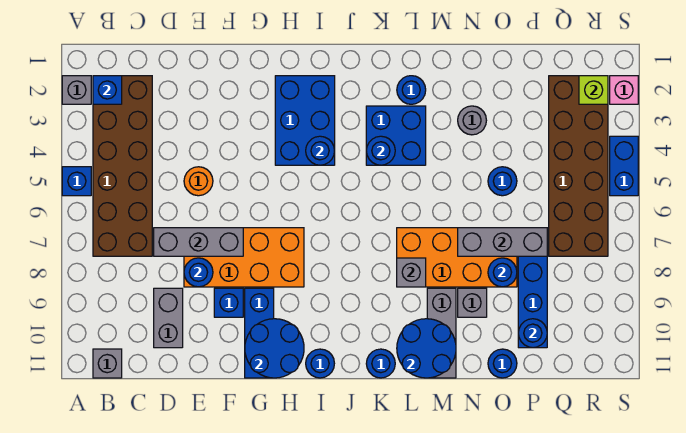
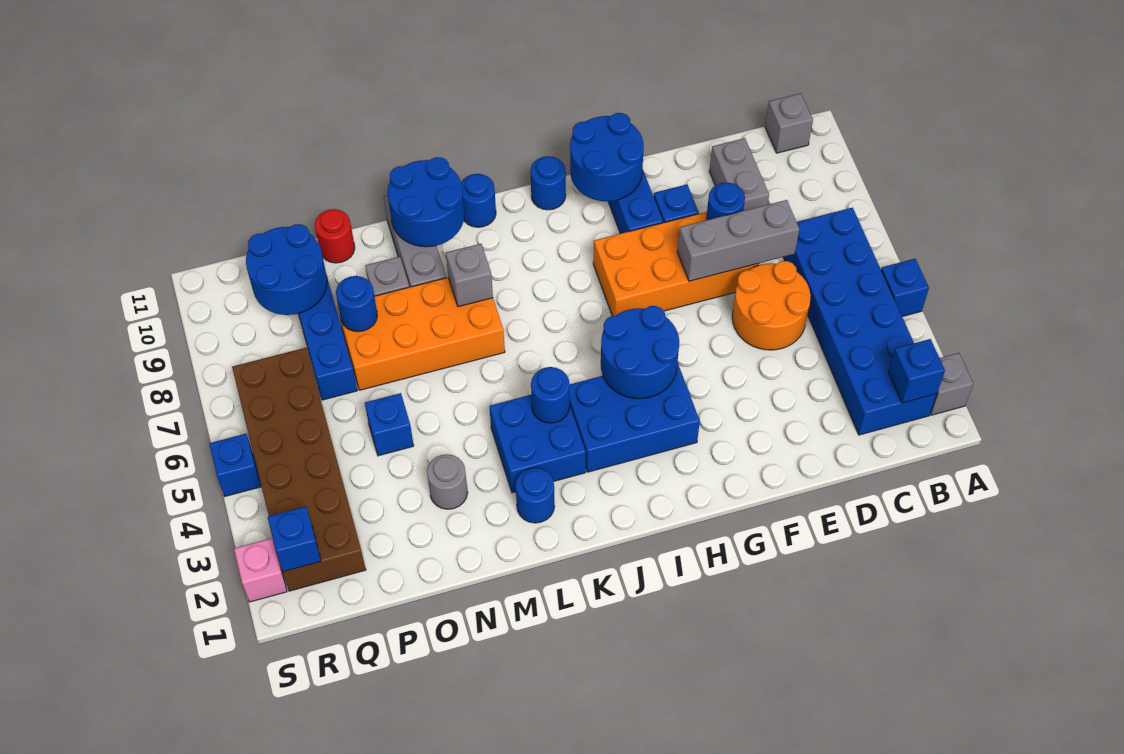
brown 2x6 brick [93,76,152,256] -> blue 2x6 brick [783,208,937,435]
orange 1x1 round brick [184,167,213,196] -> orange 2x2 round brick [732,261,811,350]
blue 2x3 brick [275,76,335,165] -> blue 2x3 brick turned to [569,363,700,472]
blue 1x1 round brick [306,136,335,165] -> blue 2x2 round brick [601,306,679,399]
grey 1x3 brick [458,228,547,256] -> none
blue 1x1 round brick [488,167,517,196] -> blue 1x1 brick [365,393,414,456]
blue 1x1 round brick [488,349,517,378] -> red 1x1 round brick [315,209,355,263]
blue 1x1 round brick [518,319,547,348] -> blue 2x2 round brick [246,224,327,315]
lime 1x1 brick [579,76,608,104] -> blue 1x1 brick [268,506,321,572]
blue 1x2 brick [610,136,638,196] -> blue 1x1 brick [209,434,261,496]

